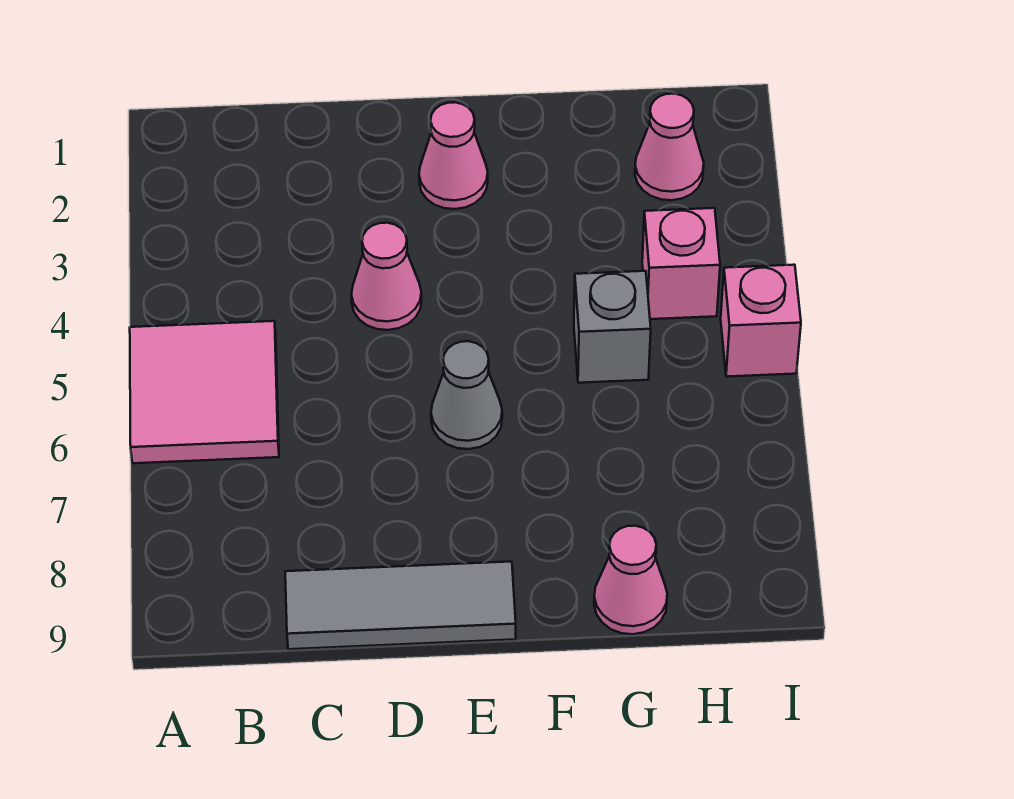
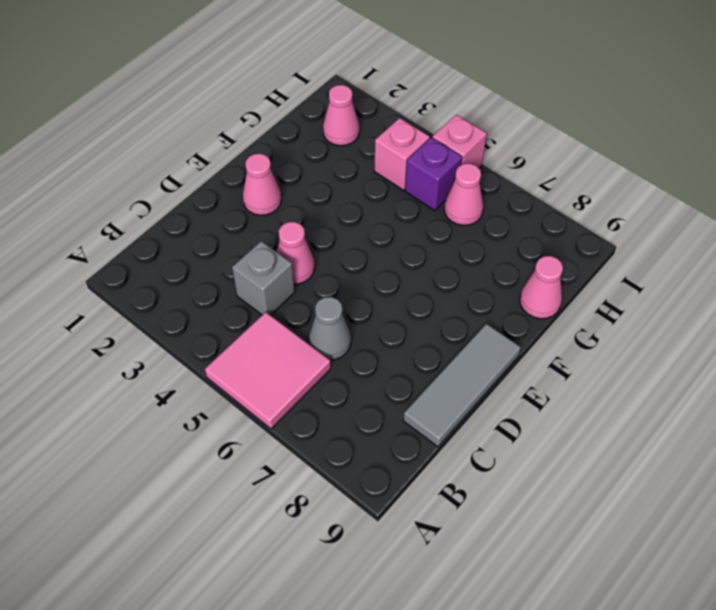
grey 1x1 cone [431,341,502,449] -> grey 1x1 cone moved to [309,297,351,360]
grey 1x1 brick [574,271,651,383] -> grey 1x1 brick moved to [232,241,295,315]
none -> purple 1x1 brick [405,138,462,211]
none -> pink 1x1 cone [444,164,484,225]

